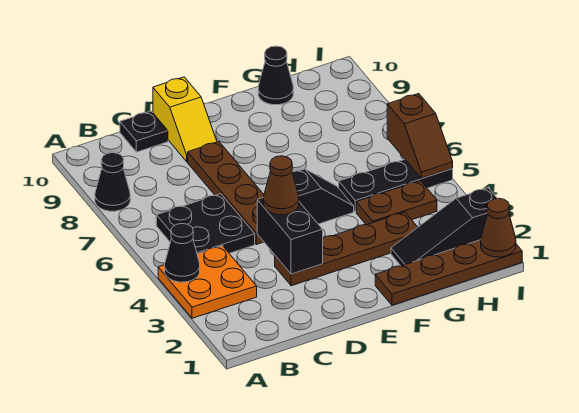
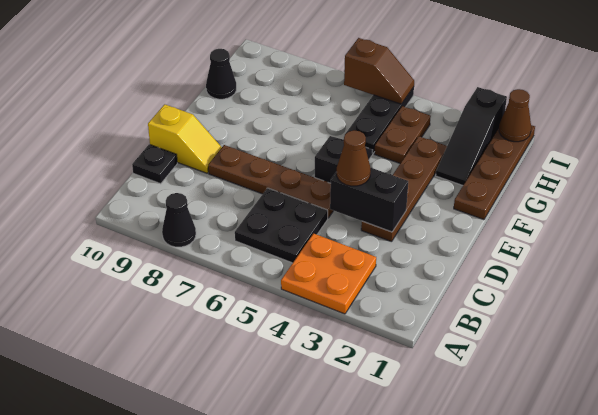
black 1x1 cone [165,224,200,282] -> none

